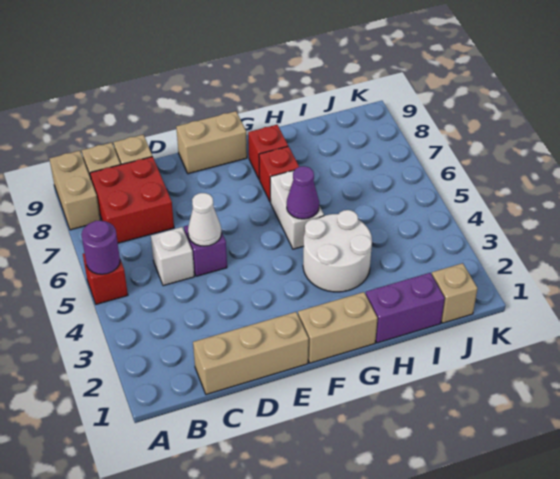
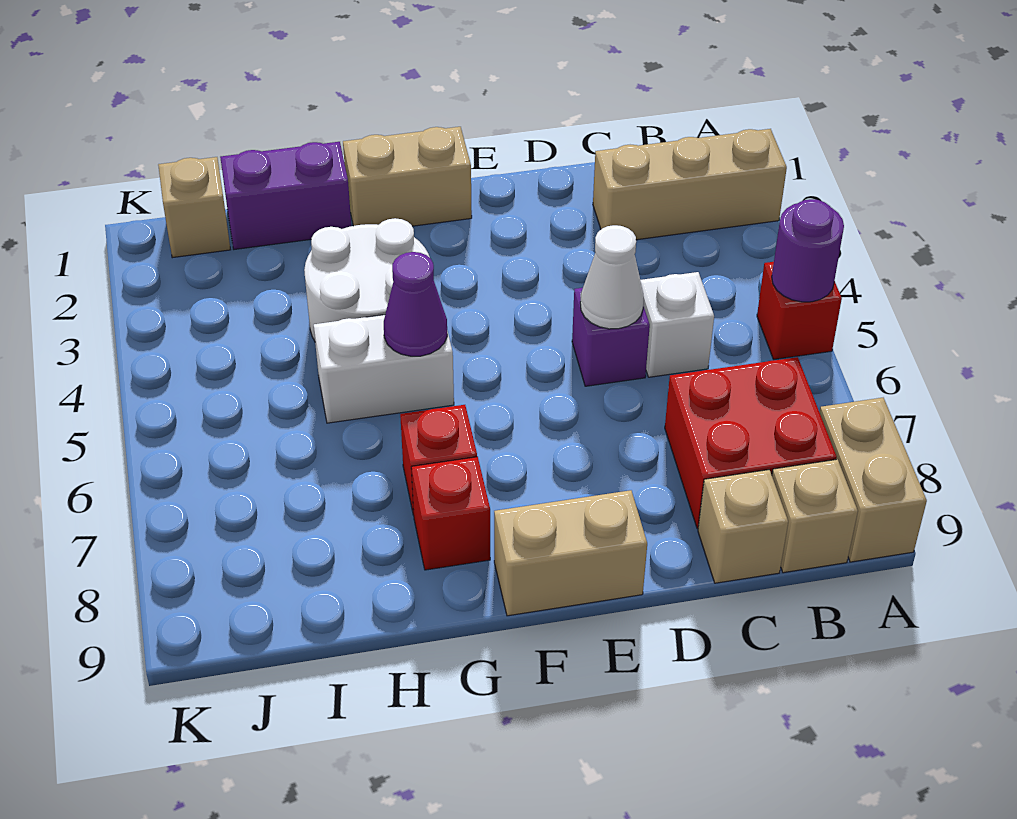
tan 1x3 brick [193,312,309,395] -> tan 1x3 brick moved to [593,129,787,240]
white 1x2 brick [270,170,324,249] -> white 1x2 brick turned to [314,315,454,423]

